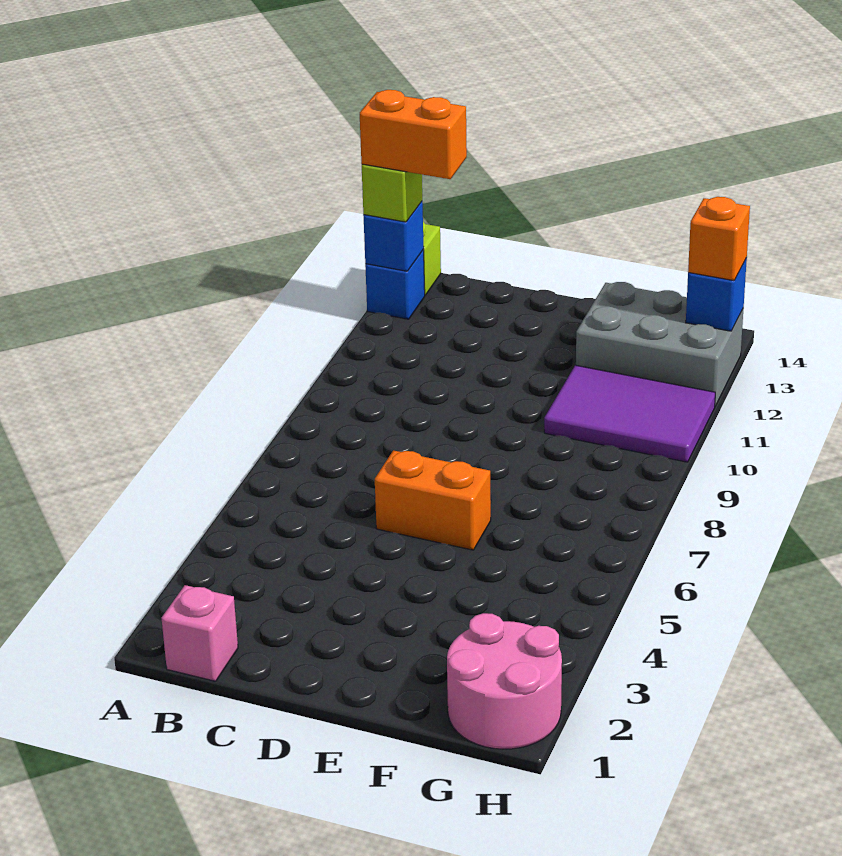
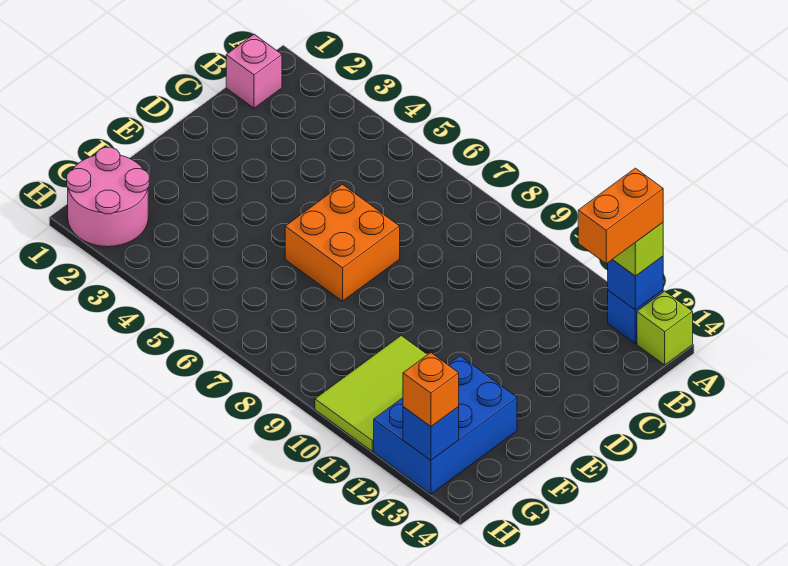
orange 1x2 brick [375,450,491,550] -> orange 2x2 brick [285,184,400,301]
purple 2x3 tile [544,365,715,462] -> lime 2x3 tile [315,336,427,451]
grey 2x3 brick [576,282,744,406] -> blue 2x3 brick [374,356,517,494]

